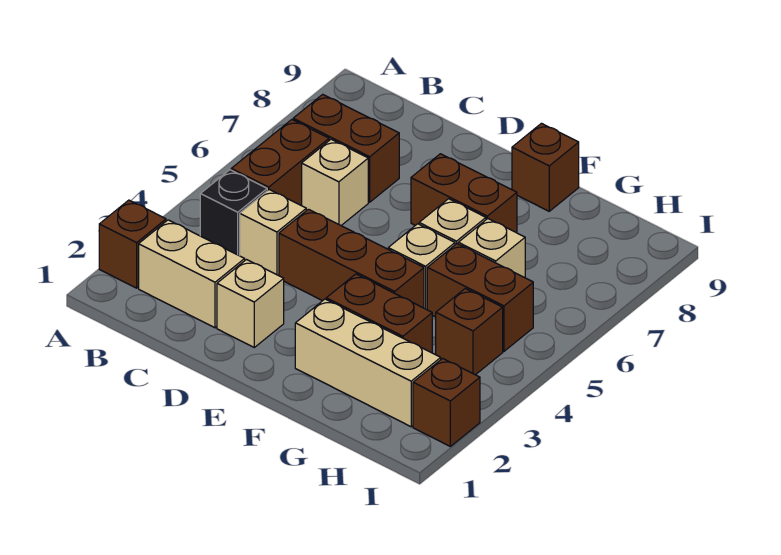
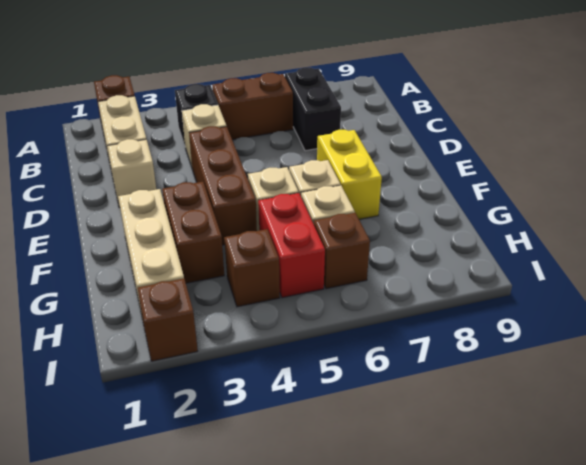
brown 1x2 brick [293,94,399,202] -> black 1x2 brick [285,67,341,151]
tan 1x1 brick [302,139,368,225] -> none
brown 1x2 brick [411,154,517,233] -> yellow 1x2 brick [317,130,382,219]
brown 1x1 brick [512,123,579,211] -> brown 1x1 brick moved to [314,213,370,289]
brown 1x2 brick [427,244,533,351] -> red 1x2 brick [258,193,325,298]

